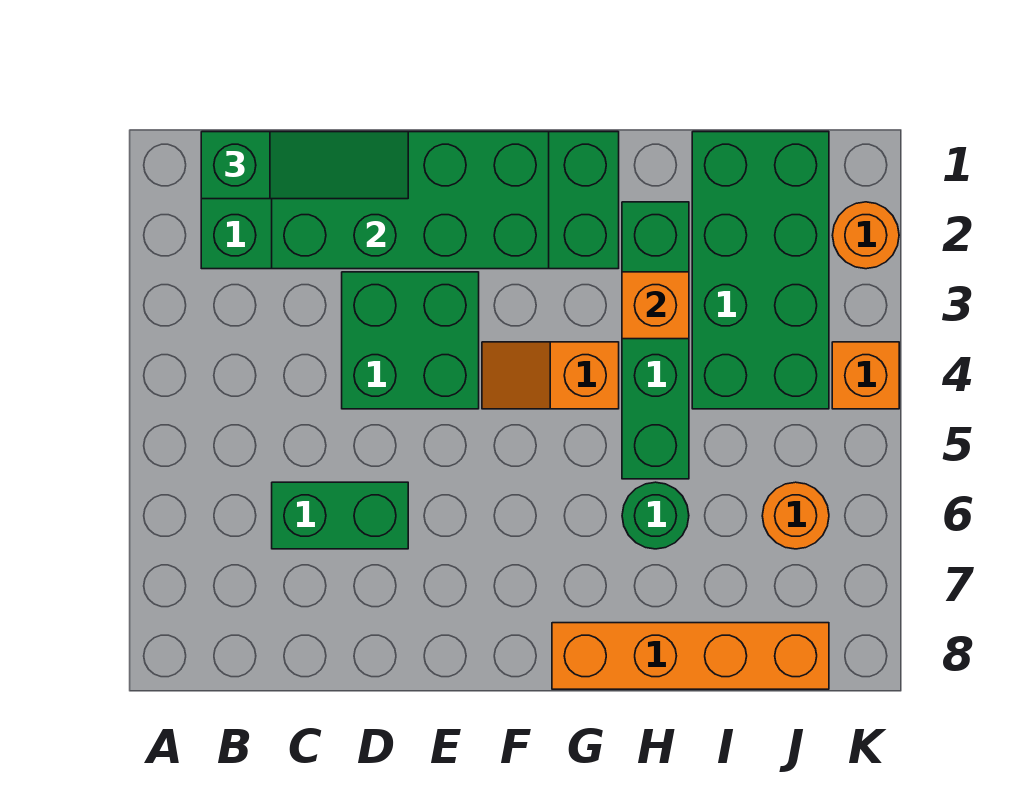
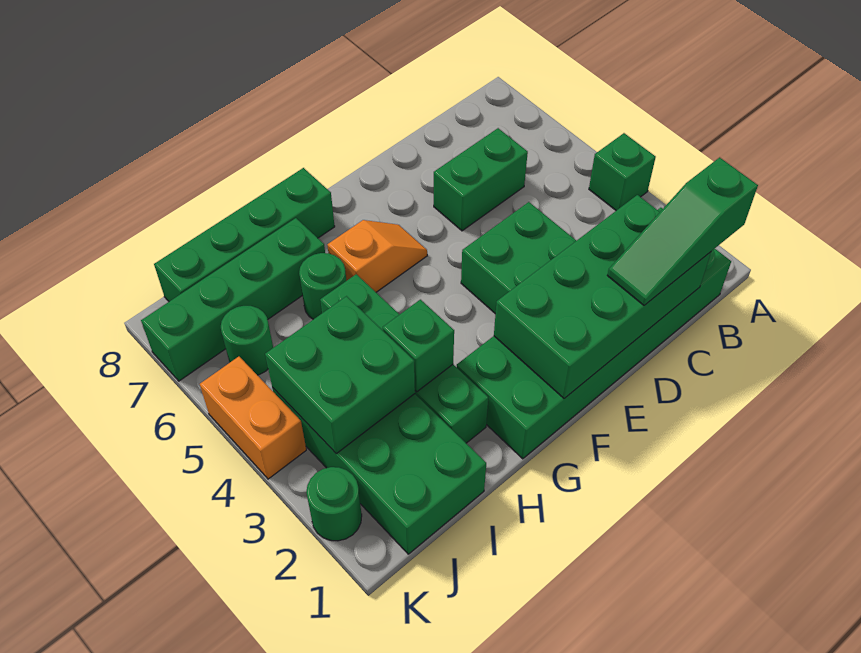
none -> green 1x1 brick [589,133,656,210]
orange 1x2 slope [482,342,619,409] -> orange 1x2 slope moved to [327,220,427,292]
orange 1x4 brick [552,623,829,689] -> green 1x4 brick [154,168,335,301]
orange 1x1 brick [622,272,689,339] -> green 1x1 brick [383,300,454,392]
none -> green 1x4 brick [141,218,325,381]
none -> green 2x2 brick [265,296,415,454]
orange 1x1 round brick [762,482,829,549] -> green 1x1 round brick [221,306,273,375]
orange 1x1 round brick [832,202,899,269] -> green 1x1 round brick [306,467,362,541]
orange 1x1 brick [832,342,899,409] -> orange 1x2 brick [200,357,306,479]

